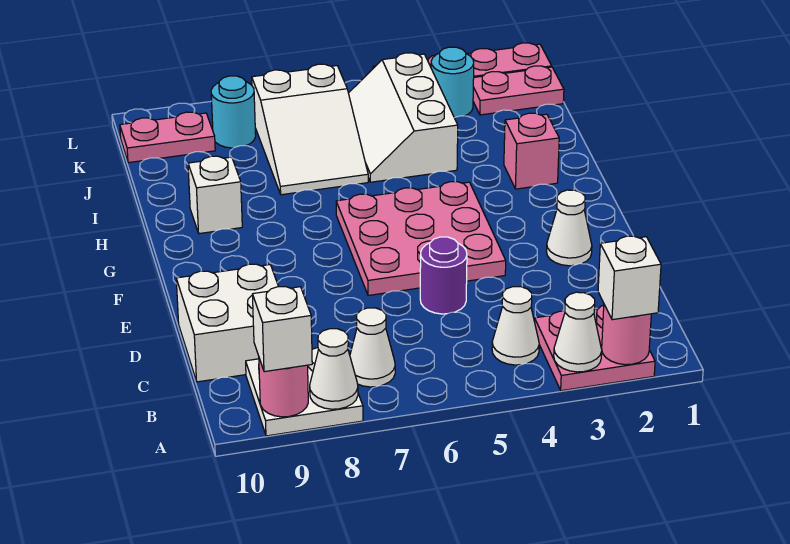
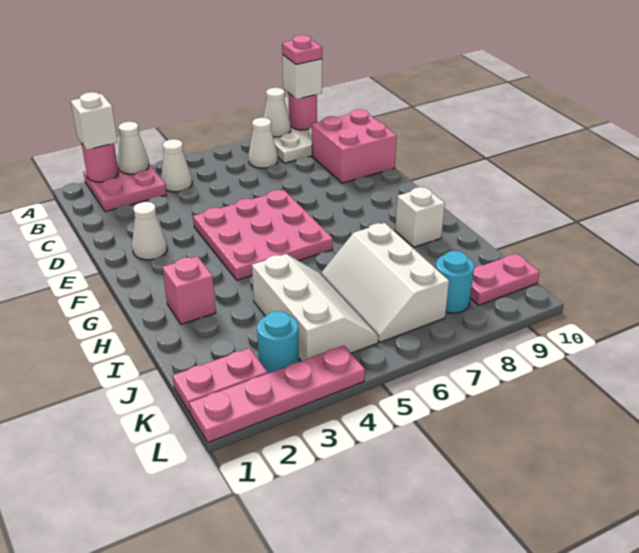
none -> pink 1x1 plate [282,35,322,64]
white 2x2 brick [176,264,278,382] -> pink 2x2 brick [312,109,397,183]
purple 1x1 round brick [420,237,467,314] -> none
white 2x3 slope [252,64,368,195] -> white 2x3 slope turned to [321,223,449,342]

